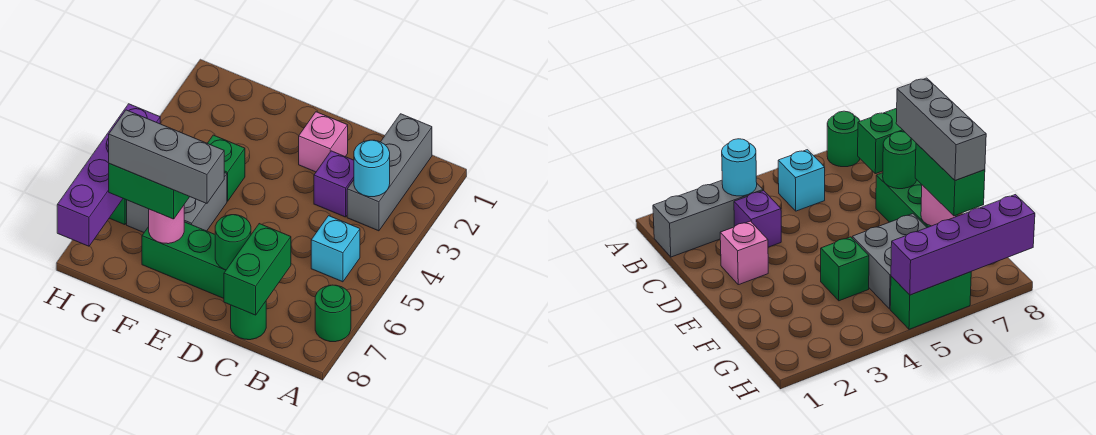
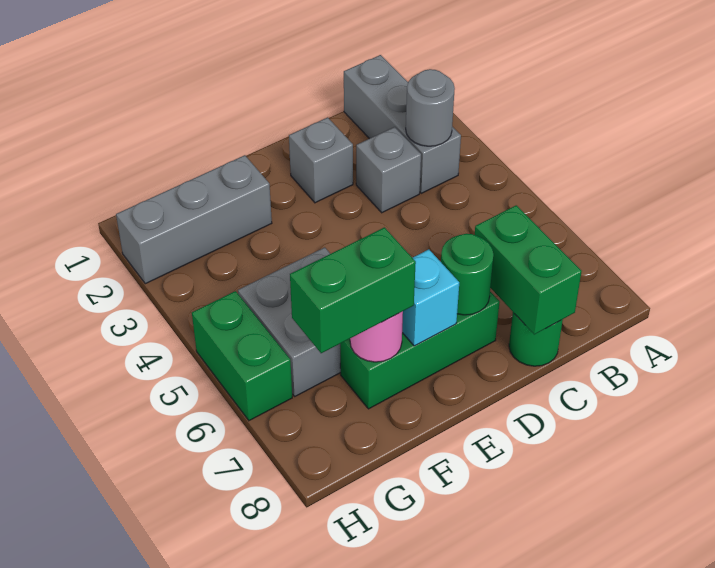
green 1x1 round brick [315,285,351,342] -> none
cyan 1x1 round brick [354,140,390,197] -> grey 1x1 round brick [406,69,455,146]
cyan 1x1 brick [311,216,360,282] -> cyan 1x1 brick moved to [402,249,459,346]
purple 1x1 brick [314,151,354,217] -> grey 1x1 brick [356,127,421,213]
pink 1x1 brick [299,112,348,172] -> grey 1x1 brick [289,117,353,203]
grey 1x3 brick [109,110,224,203] -> grey 1x3 brick moved to [116,155,272,284]
green 1x1 brick [207,135,245,201] -> none
purple 1x4 brick [57,104,160,246] -> none

